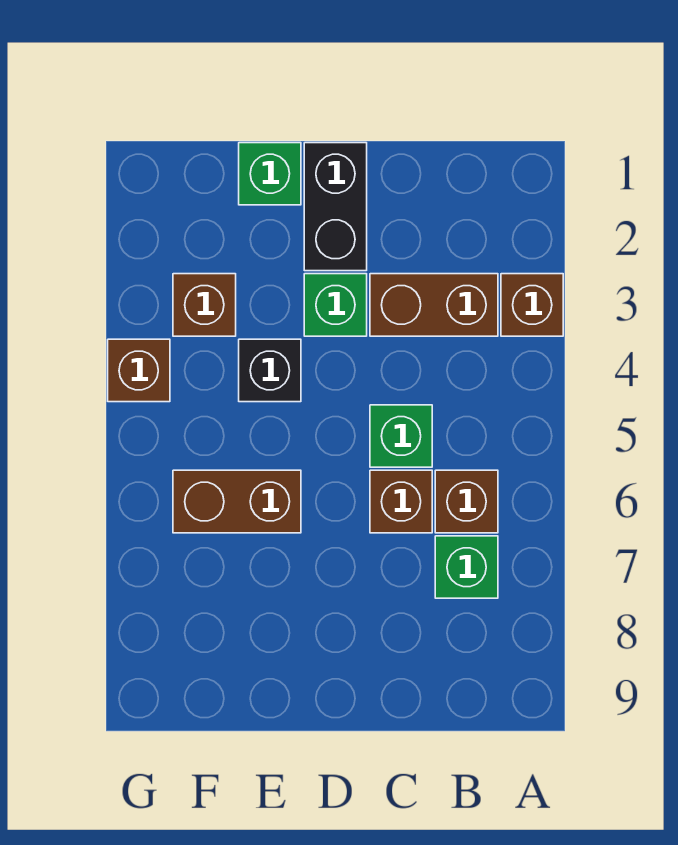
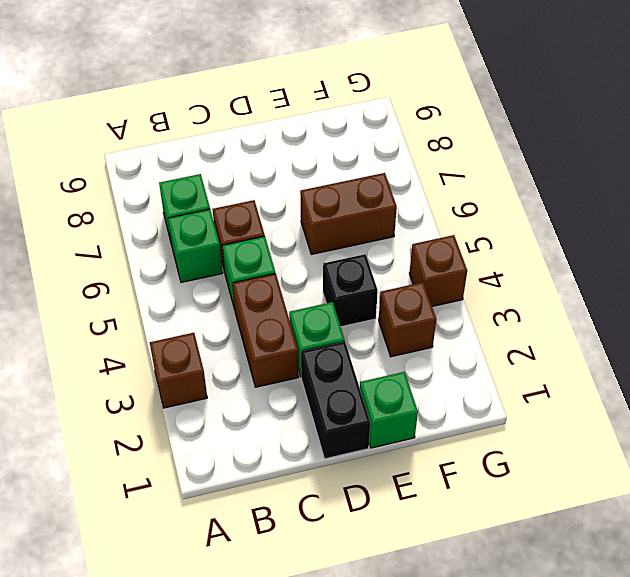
brown 1x2 brick [370,274,498,336] -> brown 1x2 brick turned to [233,274,299,387]
brown 1x1 brick [435,470,498,533] -> green 1x1 brick [168,209,222,282]

